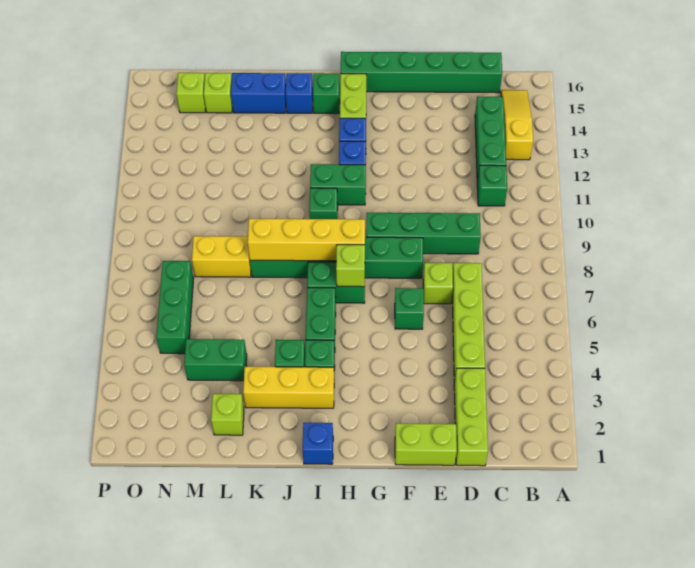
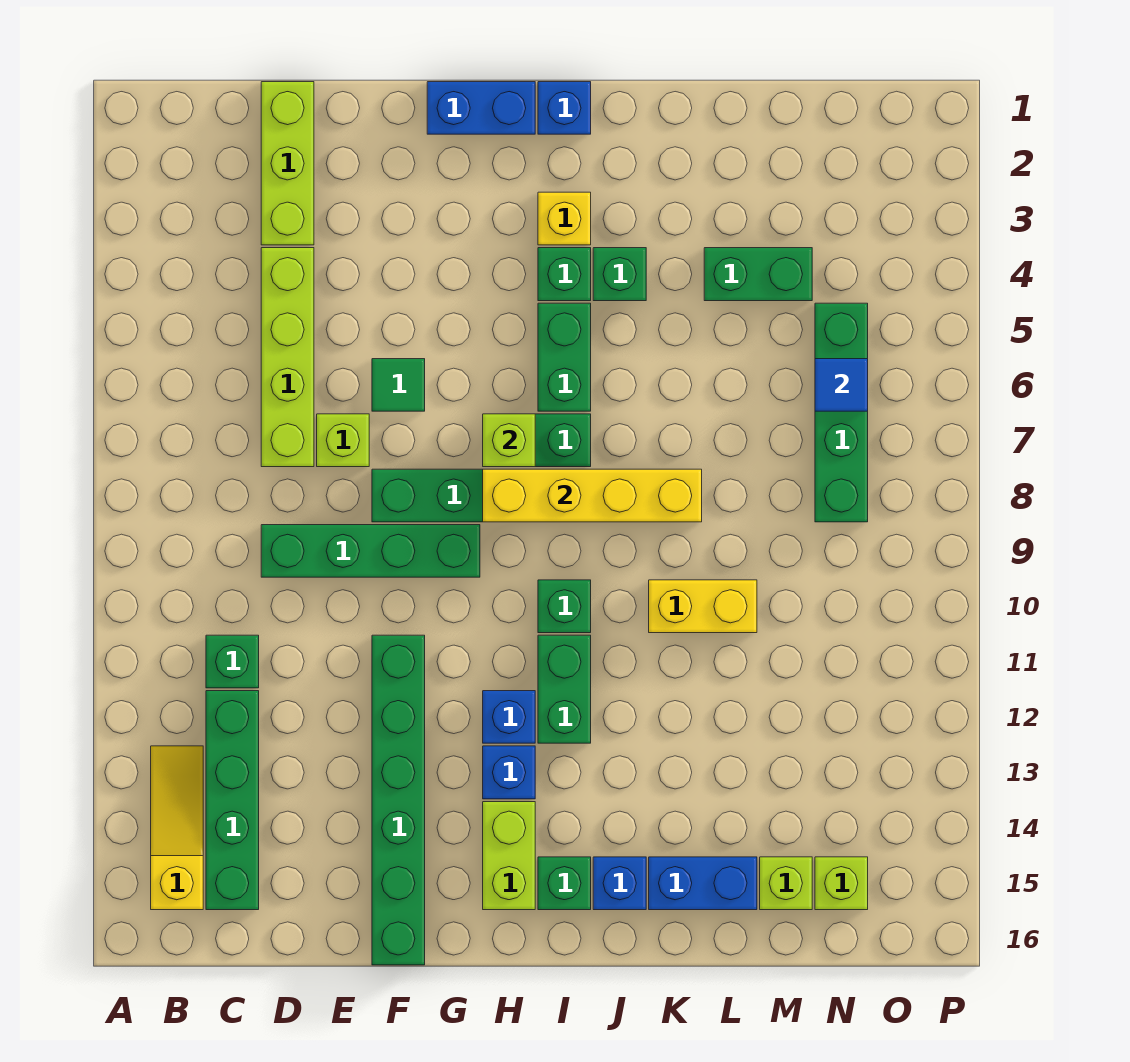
yellow 1x3 slope [501,90,533,160] -> yellow 1x3 slope turned to [151,746,203,910]
green 1x3 brick [475,96,506,182] -> green 1x4 brick [206,691,259,910]
green 1x6 brick [341,52,502,93] -> green 1x6 brick turned to [372,635,425,965]
lime 1x2 brick [395,423,457,465] -> none
green 1x1 brick [395,288,424,329] -> green 1x1 tile [372,359,425,411]
none -> blue 1x2 brick [427,82,535,134]
green 1x2 brick [310,164,366,205] -> green 1x2 brick turned to [538,635,591,743]
yellow 1x3 brick [243,367,334,408] -> yellow 1x1 brick [538,192,591,245]
lime 1x1 brick [211,394,244,435] -> none
yellow 1x2 brick [192,236,251,277] -> yellow 1x2 brick moved to [649,580,757,633]
green 1x3 brick [156,261,194,354] -> green 1x4 brick [815,303,868,522]
none -> blue 1x1 tile [815,359,868,411]

